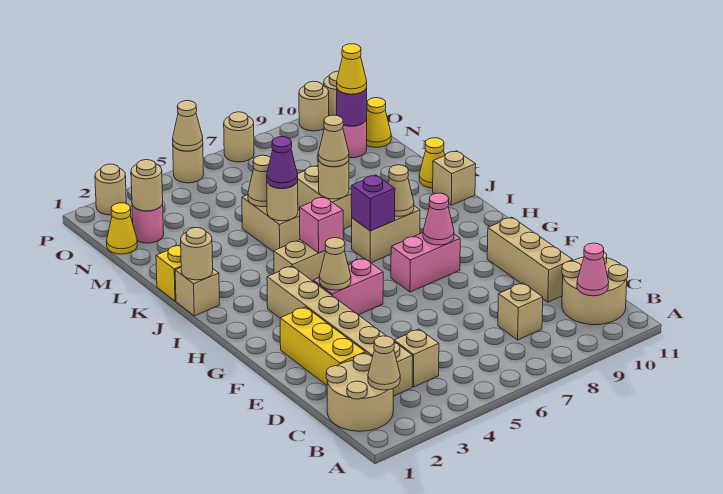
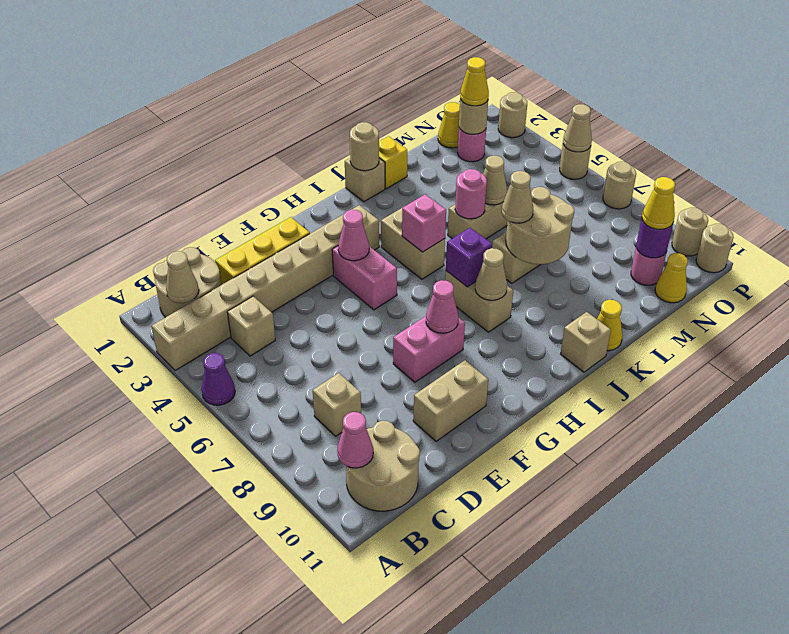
tan 1x6 brick [267,266,413,396] -> tan 1x8 brick [152,205,379,371]
tan 1x3 brick [487,217,573,302] -> tan 1x2 brick [413,360,488,441]
tan 1x1 cone [319,238,351,290] -> pink 1x1 cone [338,210,369,261]
pink 1x2 brick [391,233,460,292] -> pink 1x2 brick turned to [393,316,465,382]
tan 1x1 round brick [267,181,298,221] -> pink 1x1 round brick [455,169,487,219]
purple 1x1 cone [267,137,298,188] -> purple 1x1 cone moved to [202,353,235,405]
tan 1x1 round brick [318,160,349,199] -> tan 2x2 round brick [506,187,574,264]
none -> yellow 1x1 cone [460,57,489,106]

